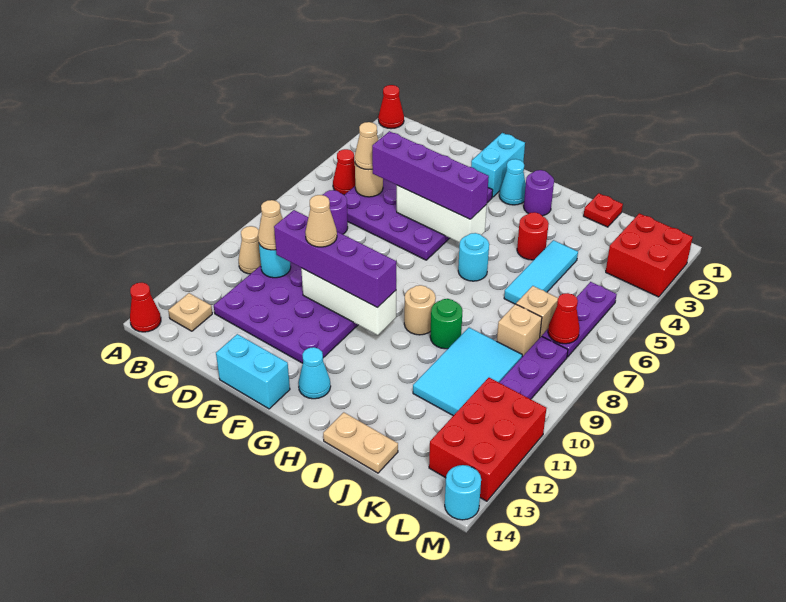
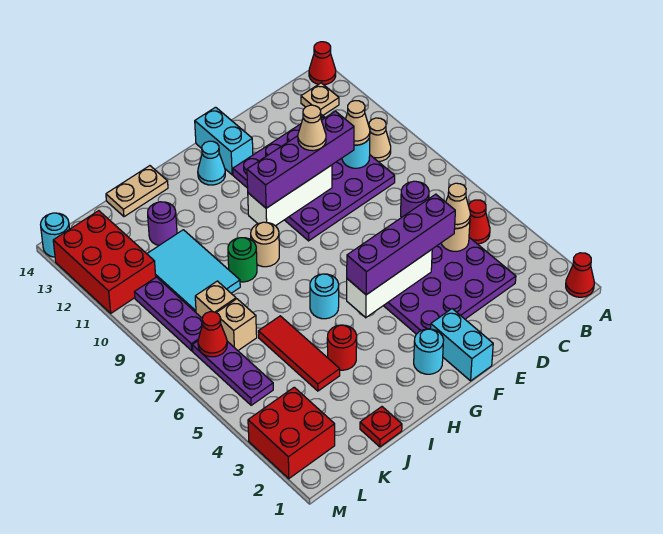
cyan 1x2 brick [216,334,290,409] -> cyan 1x2 brick turned to [195,107,253,175]
cyan 1x1 cone [499,159,526,205] -> cyan 1x1 round brick [414,329,444,374]
purple 1x1 round brick [524,170,554,216] -> purple 1x1 round brick moved to [148,202,177,245]
cyan 1x3 tile [504,240,578,304] -> red 1x3 tile [258,316,340,391]

